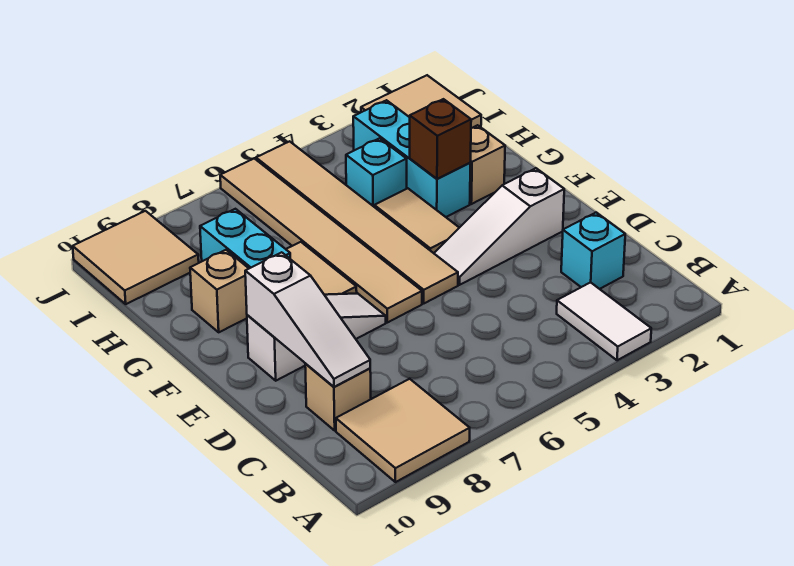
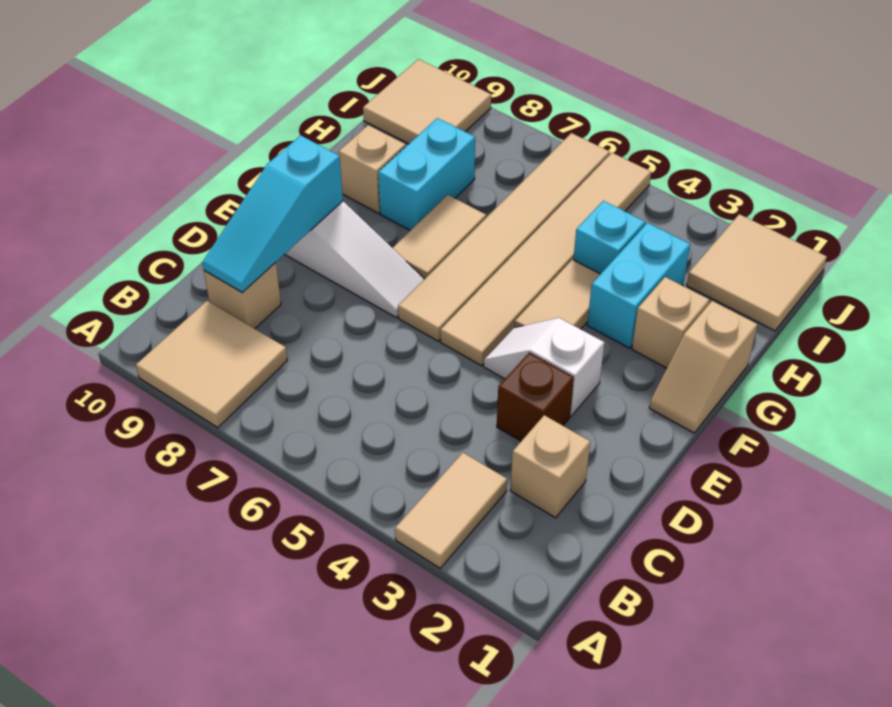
white 1x2 tile [557,282,651,360] -> tan 1x2 tile [395,453,507,568]
cyan 1x1 brick [561,212,625,289] -> tan 1x1 brick [510,415,590,518]
white 1x3 slope [245,252,370,387] -> cyan 1x3 slope [202,135,343,293]
white 1x3 slope [434,168,564,285] -> white 1x2 slope [484,318,604,416]
none -> tan 1x2 slope [649,301,757,433]
cyan 1x3 brick [353,100,470,217] -> cyan 1x2 brick [587,223,690,348]
brown 1x1 brick [410,99,471,179] -> brown 1x1 brick moved to [497,353,574,441]

